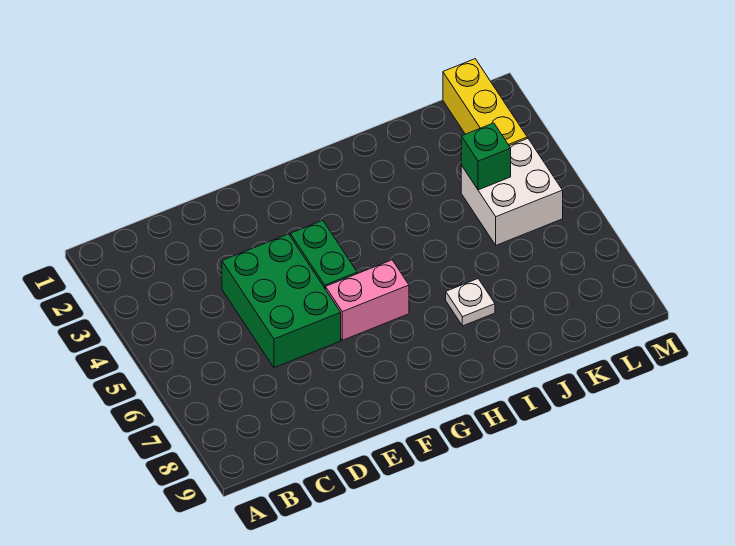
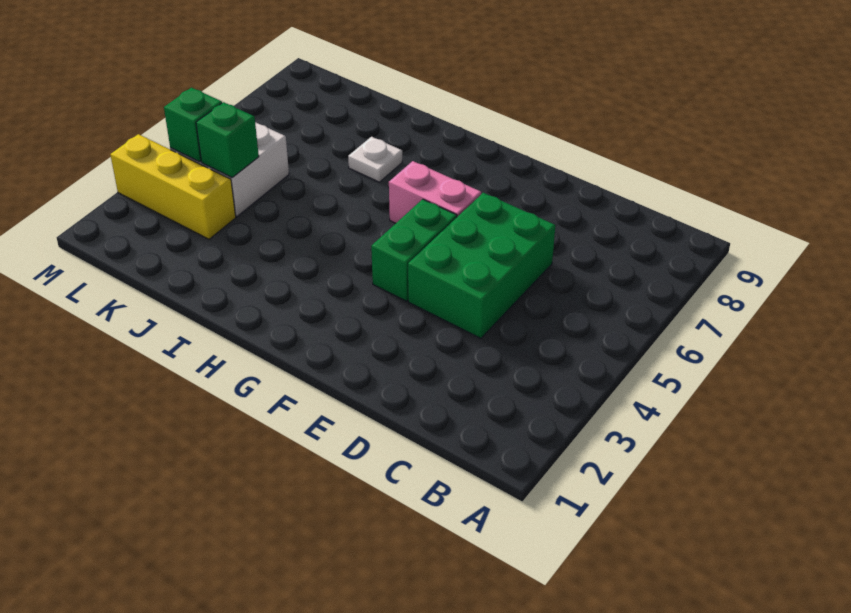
yellow 1x3 brick [443,59,527,146] -> yellow 1x3 brick turned to [110,134,236,239]
none -> green 1x1 brick [164,88,222,162]

